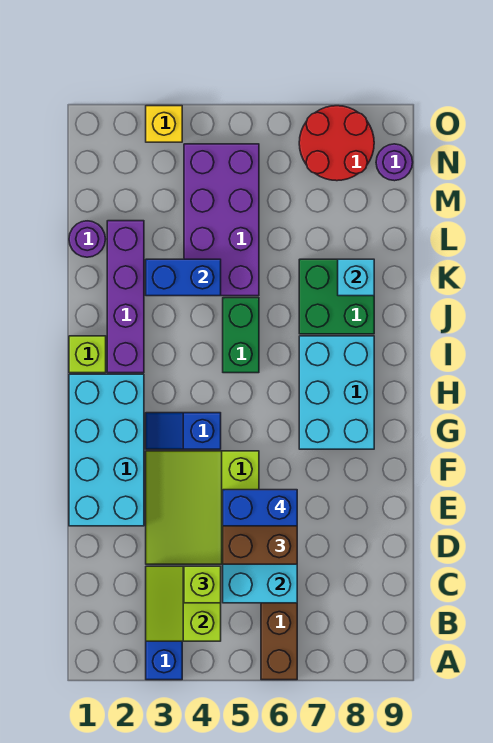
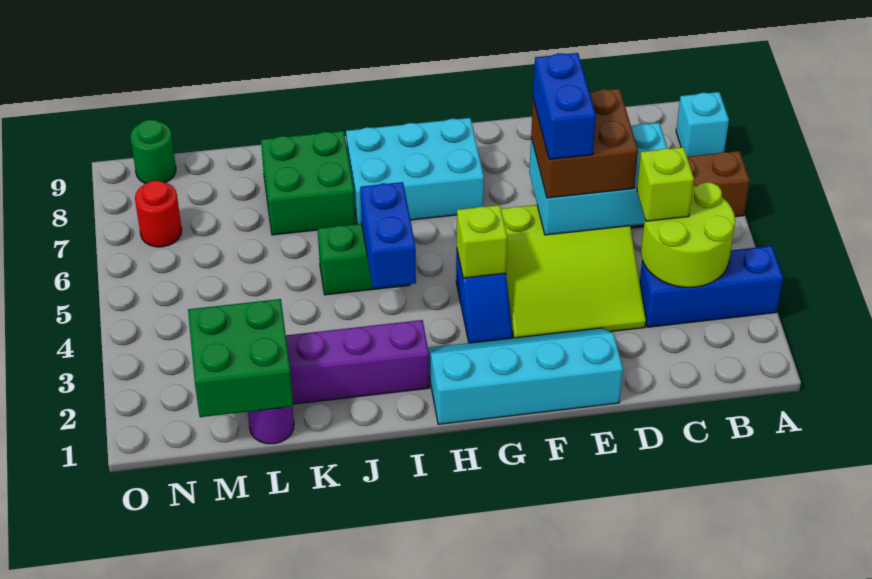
lime 2x2 slope [146,566,221,641] -> lime 2x2 round brick [641,182,735,287]
cyan 2x4 brick [69,374,144,526] -> cyan 2x4 slope [428,328,623,424]
lime 1x1 brick [69,336,106,373] -> lime 1x1 brick moved to [457,205,507,278]
blue 1x2 brick [146,259,221,296] -> blue 1x2 brick moved to [360,182,416,288]
purple 2x4 brick [184,144,259,296] -> none
cyan 1x1 brick [338,259,374,296] -> cyan 1x1 brick moved to [676,92,729,157]
none -> green 2x2 brick [188,299,293,417]
red 2x2 round brick [299,106,374,181] -> red 1x1 round brick [135,181,182,247]
purple 1x1 round brick [376,144,413,181] -> green 1x1 round brick [130,120,176,183]
yellow 1x1 brick [146,106,182,142] -> none

